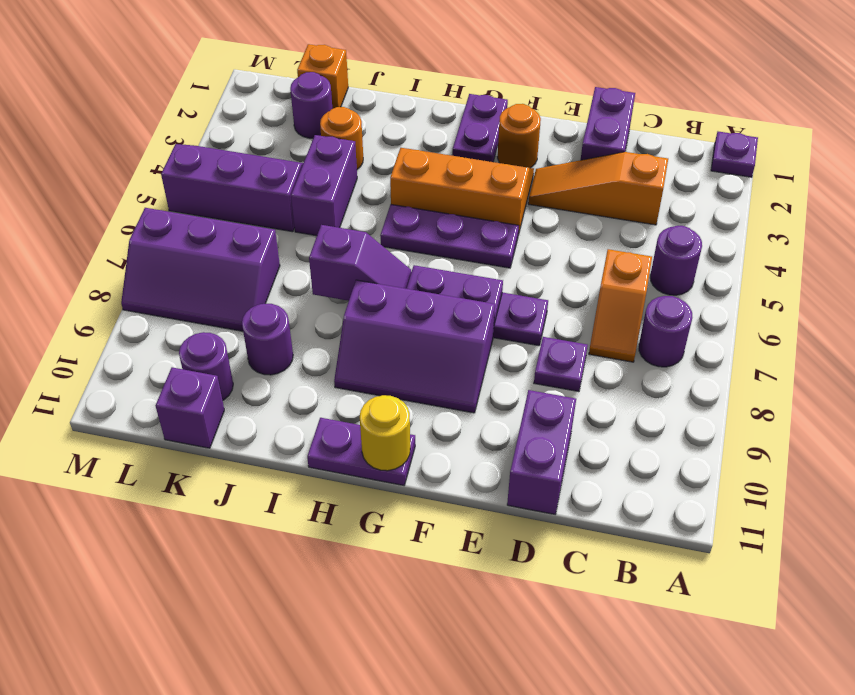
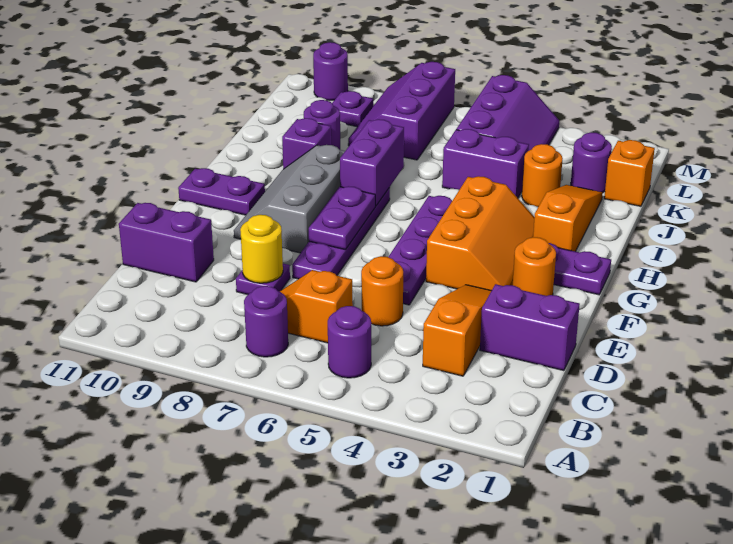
purple 1x1 plate [711,132,758,177] -> purple 1x1 plate moved to [332,91,373,127]
none -> orange 1x1 round brick [361,256,403,326]
purple 1x3 plate [380,205,519,268] -> purple 1x4 plate [389,196,452,305]
purple 2x3 slope [334,280,495,413] -> grey 2x3 slope [234,145,345,253]
purple 1x2 plate [307,418,415,485] -> purple 1x2 plate turned to [178,168,265,215]
yellow 1x1 round brick [360,395,410,471] -> yellow 1x1 round brick moved to [240,215,283,283]
none -> orange 1x3 slope [533,185,603,252]
purple 1x2 slope [309,225,411,301] -> purple 1x2 brick [340,119,404,206]
purple 1x1 round brick [179,332,233,400] -> purple 1x1 round brick moved to [313,42,348,101]
purple 1x1 brick [156,367,224,448] -> purple 1x1 brick moved to [282,118,331,169]

